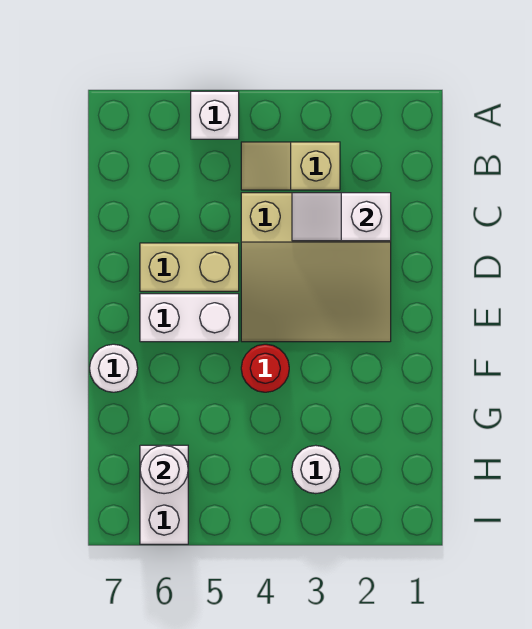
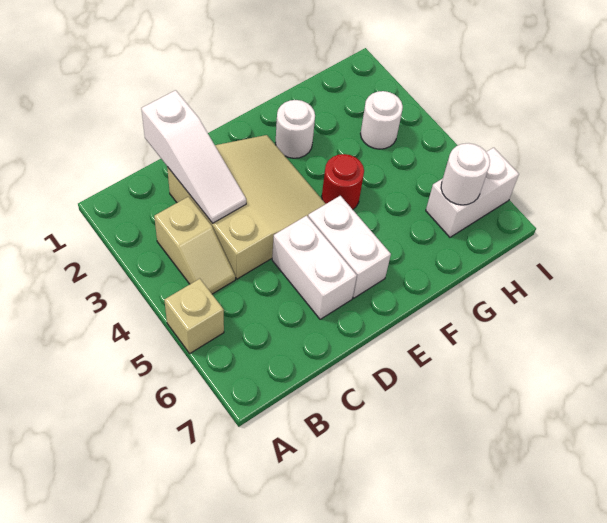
white 1x1 brick [191,91,239,139] -> tan 1x1 brick [164,279,224,353]
white 1x2 slope [292,193,391,241] -> white 1x3 slope [141,90,246,223]
tan 1x2 brick [140,243,239,291] -> white 1x2 brick [272,216,357,319]
white 1x1 round brick [90,344,138,392] -> white 1x1 round brick moved to [276,100,315,158]

